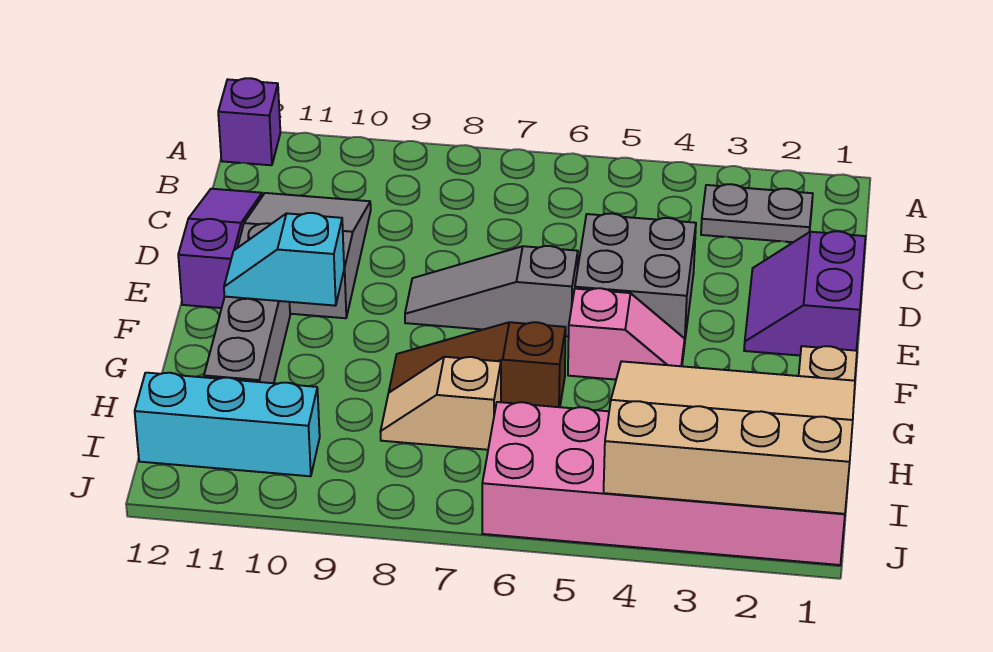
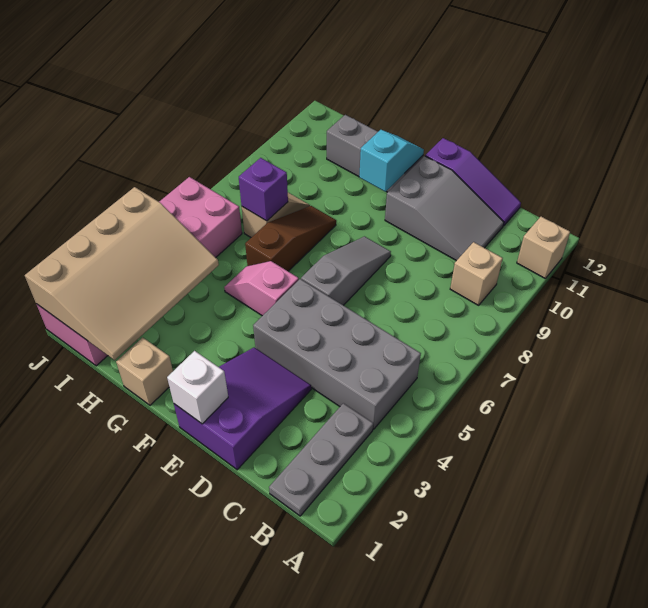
none -> tan 1x1 brick [517,217,570,279]
purple 1x1 brick [218,78,280,165] -> purple 1x1 brick moved to [239,158,288,221]
grey 1x2 plate [701,184,813,242] -> grey 1x3 plate [269,403,373,516]
none -> tan 1x1 brick [450,242,503,305]
purple 2x2 slope [744,231,866,356] -> purple 2x3 slope [174,347,311,470]
grey 2x2 brick [575,213,696,346] -> grey 2x4 brick [253,279,421,429]
none -> white 1x1 brick [167,351,228,424]
pink 1x2 slope [568,288,685,380] -> pink 1x2 slope turned to [224,261,299,316]
cyan 1x3 brick [135,373,320,476] -> none

